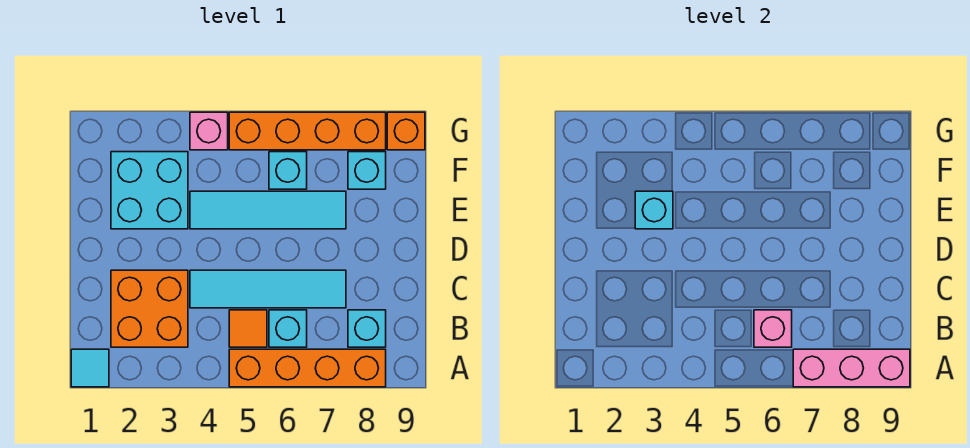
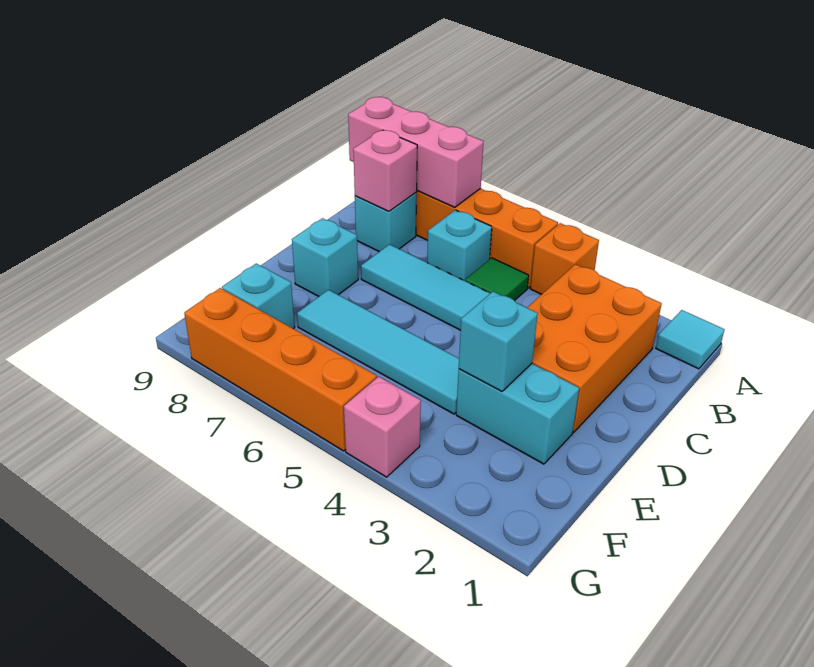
orange 2x2 brick [111,270,188,347] -> orange 2x3 brick [527,264,662,432]
orange 1x1 tile [229,310,267,347] -> green 1x1 tile [465,258,529,301]
pink 1x1 brick [754,310,792,347] -> pink 1x1 brick moved to [353,130,417,211]
cyan 2x2 brick [111,152,188,229] -> cyan 1x2 brick [456,364,579,464]
cyan 1x1 brick [269,152,307,189] -> cyan 1x1 brick moved to [292,218,358,297]
orange 1x1 brick [387,112,425,150] -> orange 1x1 brick moved to [530,223,599,294]

